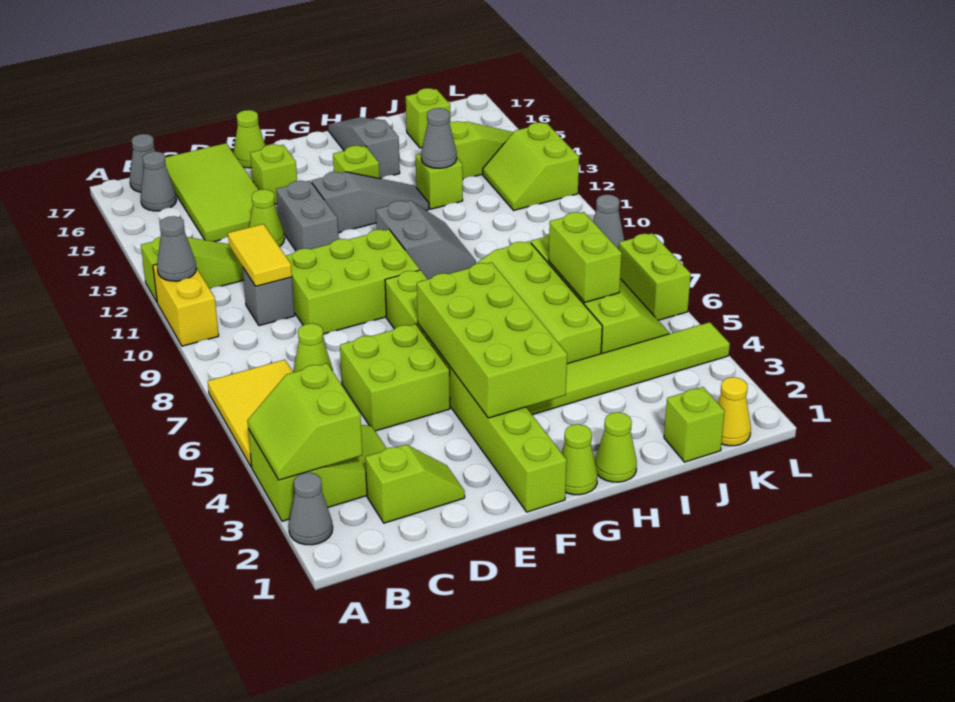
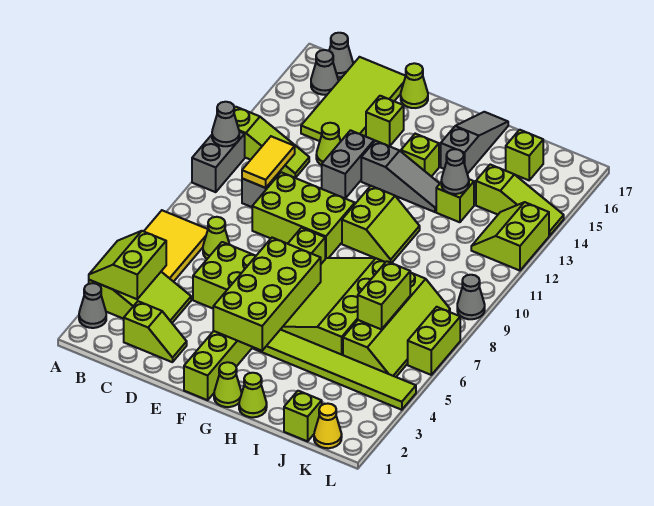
yellow 1x2 brick [153,264,219,346] -> grey 1x2 brick [192,132,245,192]
grey 2x2 slope [376,201,476,279] -> lime 2x2 slope [342,186,420,263]

